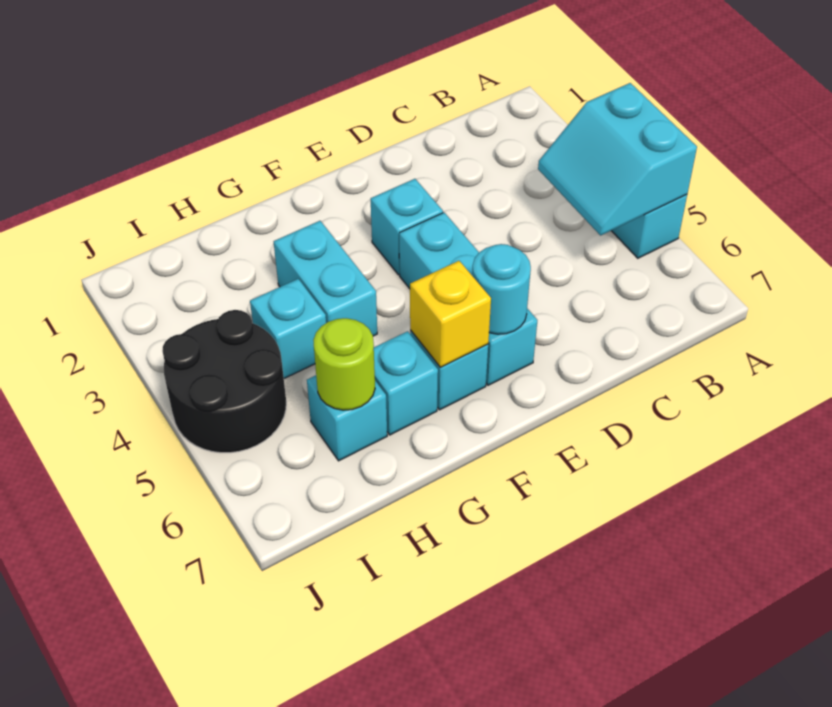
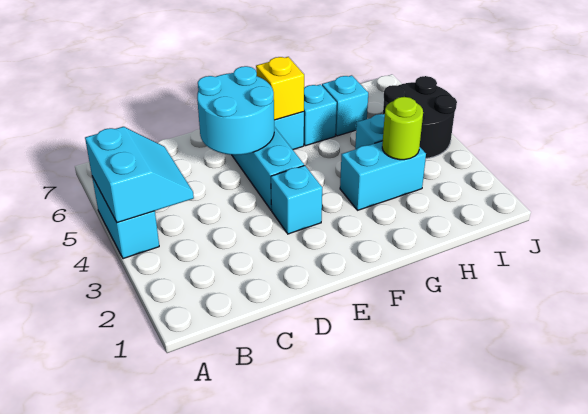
cyan 1x1 round brick [472,244,531,334] -> cyan 2x2 round brick [197,66,274,155]
cyan 1x2 brick [274,221,377,336] -> cyan 1x2 brick turned to [340,141,426,210]
lime 1x1 round brick [313,318,375,410] -> lime 1x1 round brick moved to [382,97,423,160]

